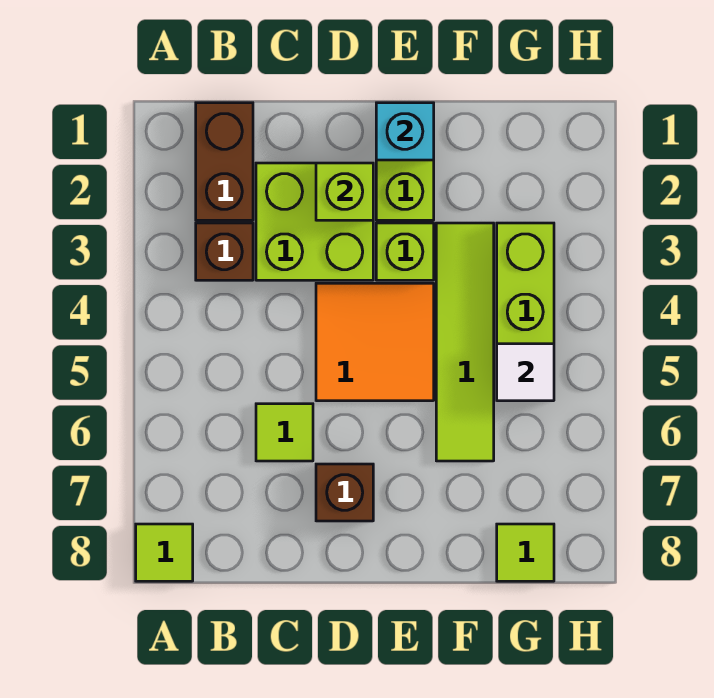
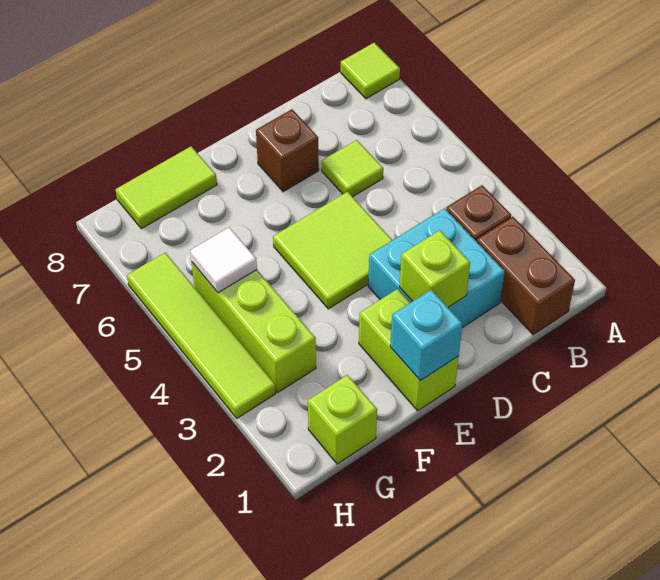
lime 2x2 brick [256,163,373,280] -> cyan 2x2 brick [368,208,505,327]
orange 2x2 tile [316,283,434,401] -> lime 2x2 tile [273,192,392,309]
lime 1x1 brick [376,223,434,280] -> lime 1x1 brick moved to [308,375,377,464]
lime 1x4 tile [436,223,494,461] -> lime 1x4 tile moved to [127,253,276,418]
lime 1x1 tile [497,524,554,581] -> lime 1x2 tile [115,147,217,229]

